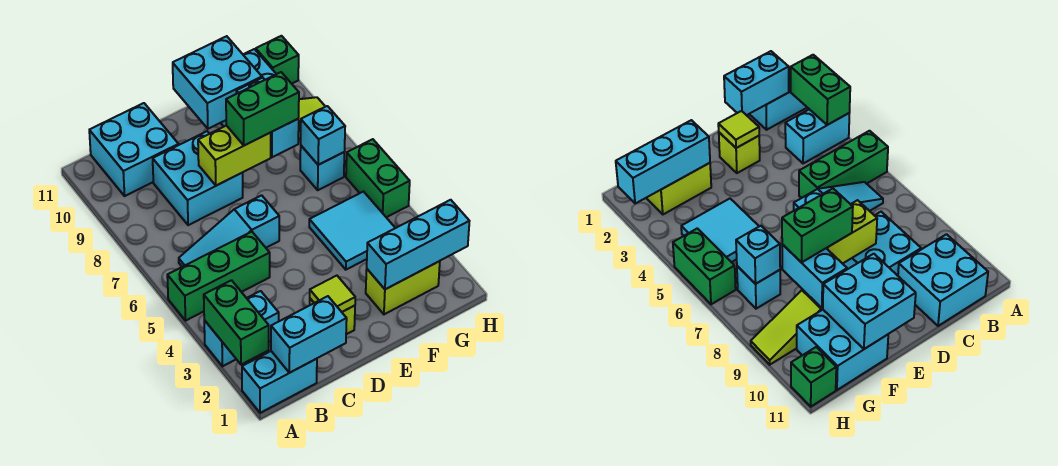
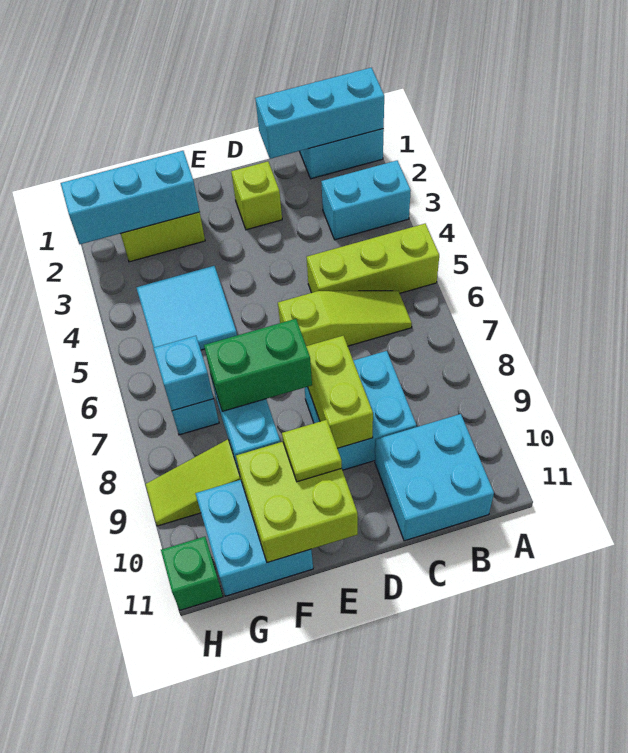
green 1x2 brick [204,280,269,365] -> none
green 1x3 brick [167,232,270,320] -> lime 1x3 brick [307,224,439,293]
cyan 1x2 brick [271,296,347,373] -> cyan 1x3 brick [255,68,384,159]
cyan 1x3 slope [179,195,279,267] -> lime 1x3 slope [278,291,412,346]
lime 1x1 tile [310,276,355,312] -> lime 1x1 tile moved to [282,420,342,482]
lime 1x2 brick [198,126,271,186] -> lime 1x2 brick turned to [306,336,373,448]
cyan 2x2 brick [173,36,262,129] -> lime 2x2 brick [236,442,358,563]
green 1x2 brick [346,139,410,217] -> none

